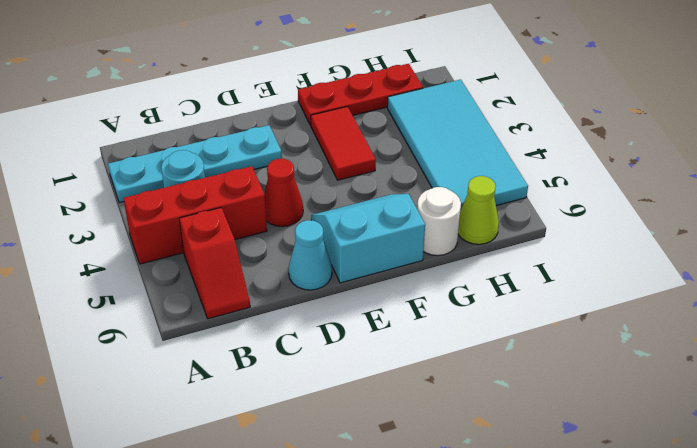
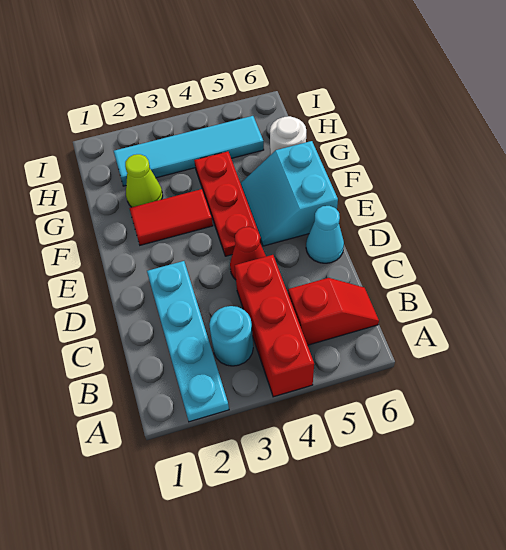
red 1x3 plate [298,64,423,126] -> red 1x3 plate moved to [194,152,261,256]
cyan 2x4 tile [387,80,528,211] -> cyan 1x4 tile [114,116,264,186]
lime 1x1 cone [458,176,499,244] -> lime 1x1 cone moved to [125,154,163,207]

